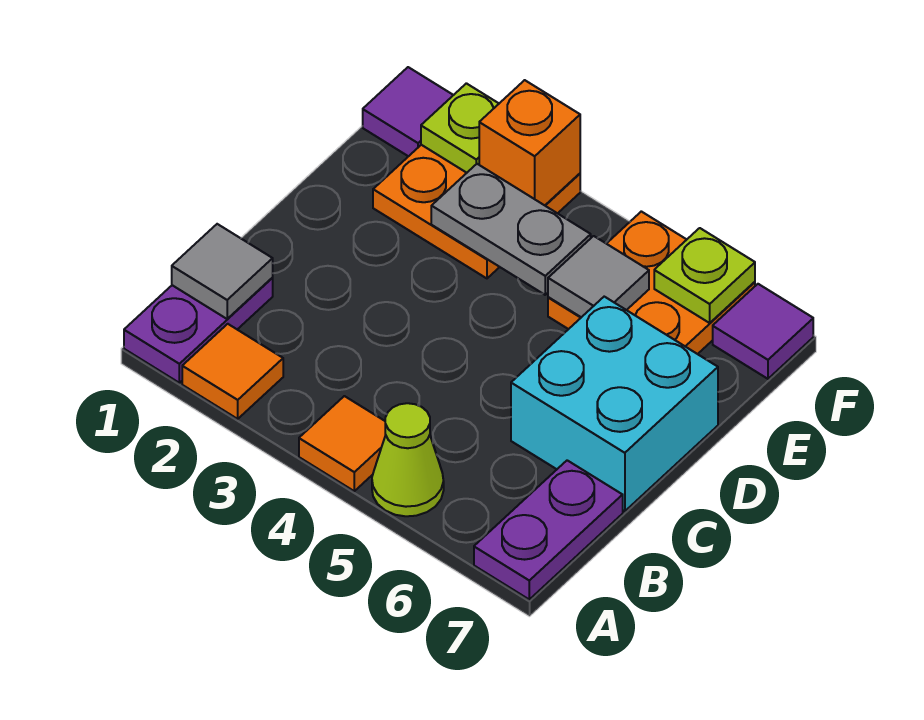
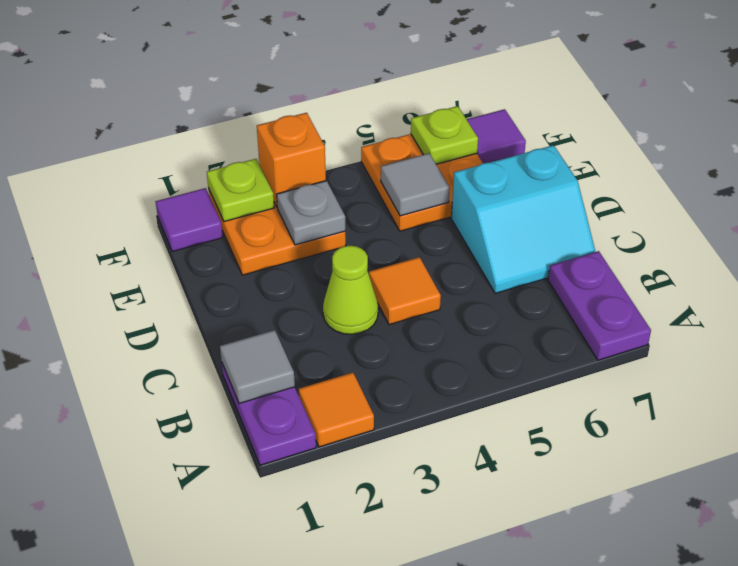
orange 1x1 tile [299,396,386,491] -> orange 1x1 tile moved to [369,257,441,325]
lime 1x1 cone [372,403,444,516] -> lime 1x1 cone moved to [323,246,378,335]
cyan 2x2 brick [511,297,718,511] -> cyan 2x2 slope [451,145,596,293]
grey 1x2 plate [431,164,591,295] -> grey 1x1 plate [277,181,345,245]

